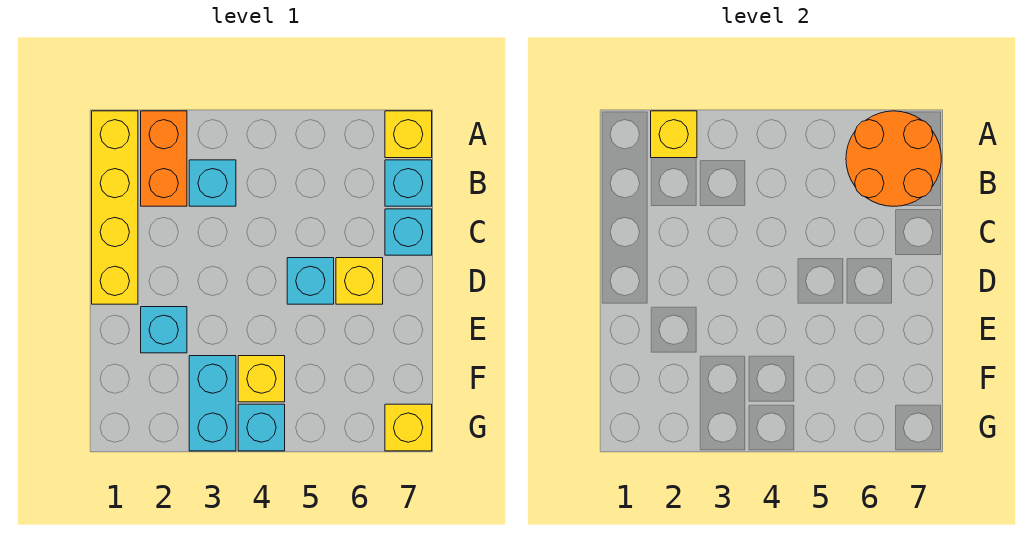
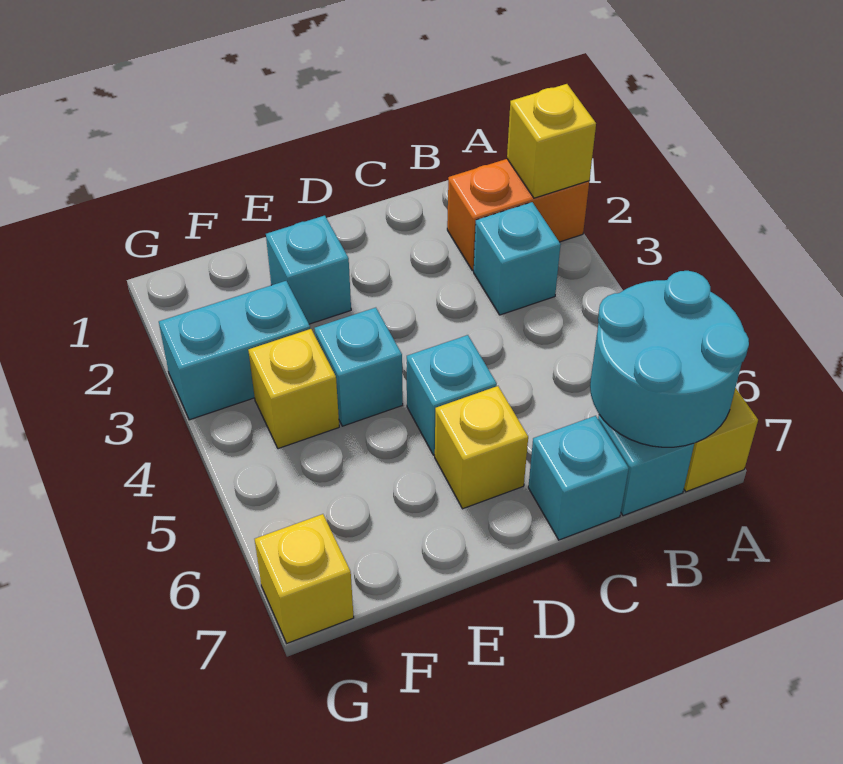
yellow 1x4 brick [92,111,138,304] -> none
orange 2x2 round brick [846,111,941,206] -> cyan 2x2 round brick [590,271,749,447]
cyan 1x1 brick [238,404,285,451] -> cyan 1x1 brick moved to [314,308,403,426]

